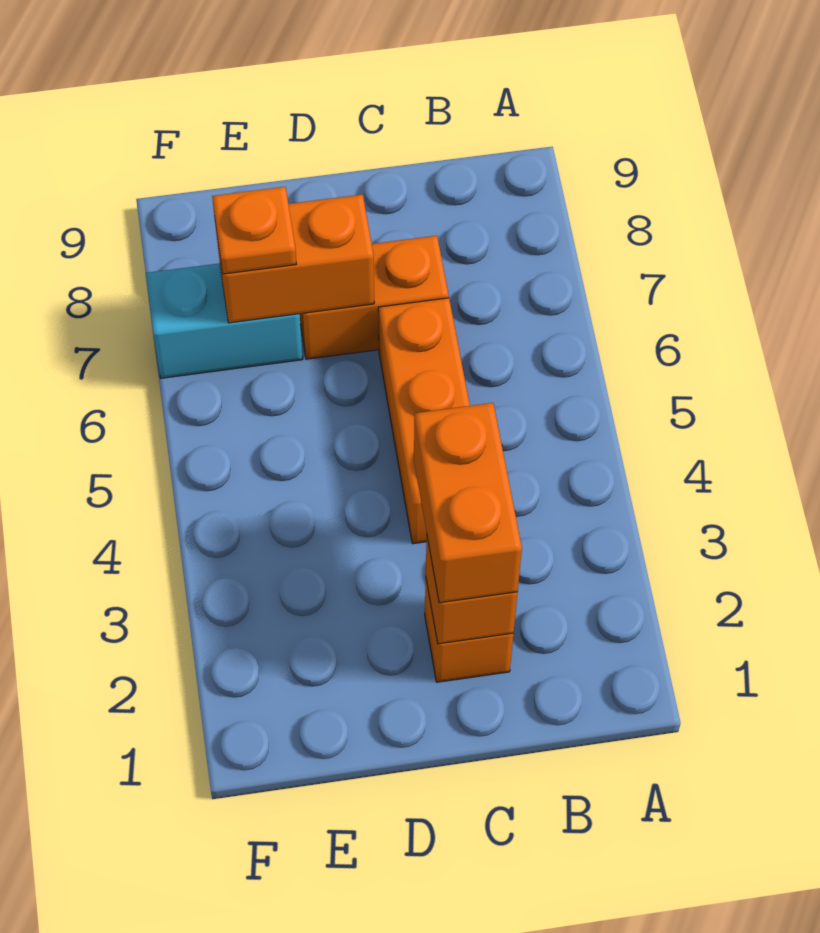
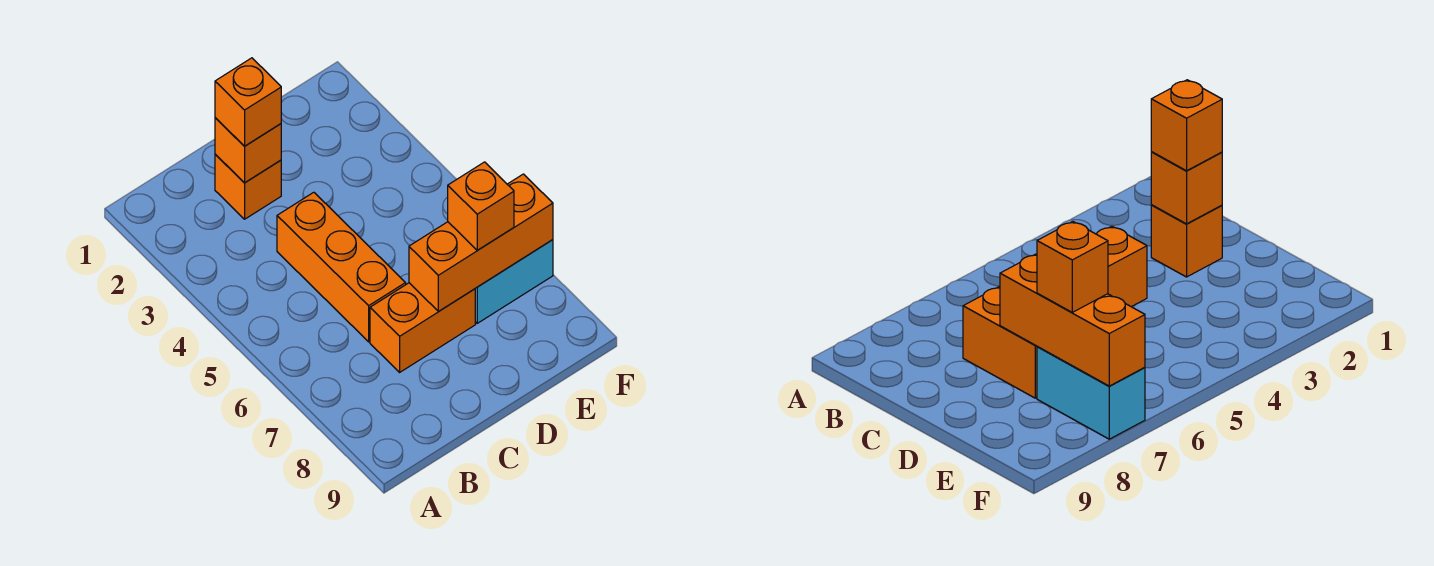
orange 1x2 brick [414,403,522,603] -> orange 1x1 brick [215,58,281,146]
orange 1x2 brick [215,194,374,323] -> orange 1x3 brick [409,174,553,311]
orange 1x1 plate [212,187,296,274] -> orange 1x1 brick [448,162,514,250]

